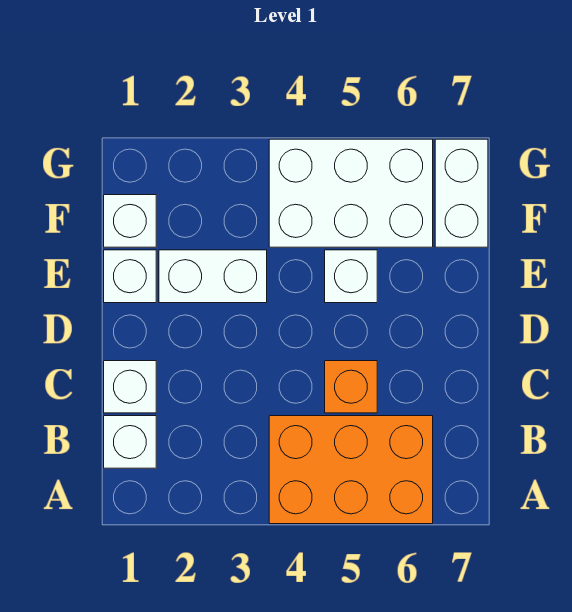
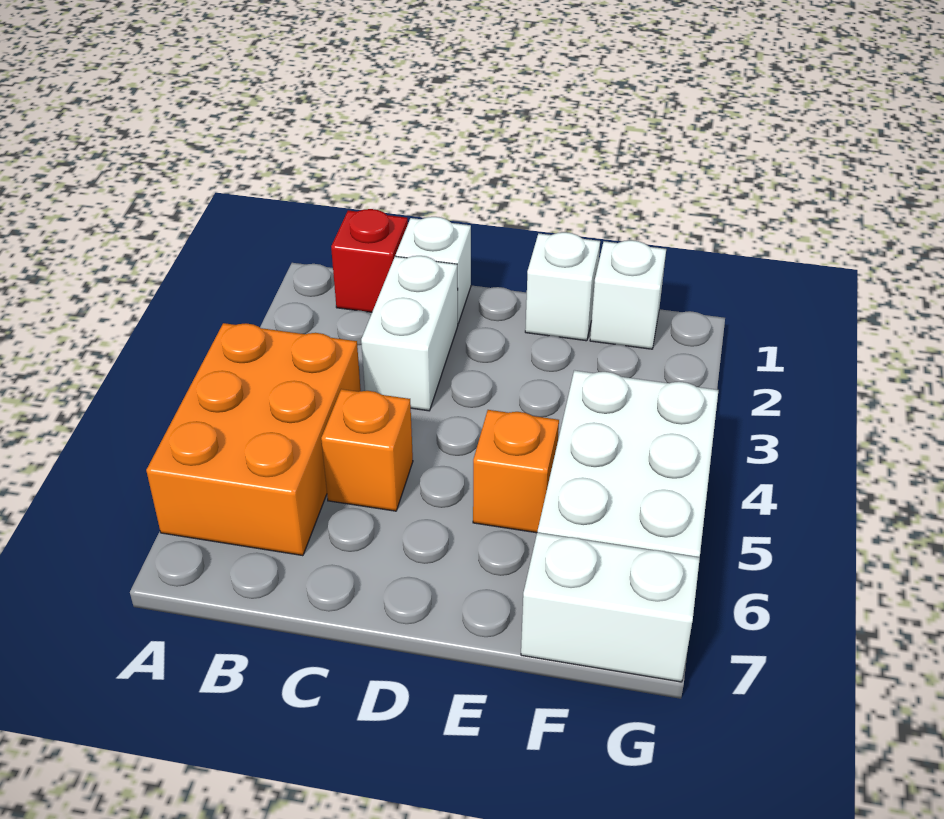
white 1x1 brick [104,416,156,468] -> red 1x1 brick [331,209,408,312]
white 1x2 brick [159,250,267,303] -> white 1x2 brick moved to [361,256,458,411]
white 1x1 brick [325,250,377,303] -> orange 1x1 brick [473,410,559,533]

